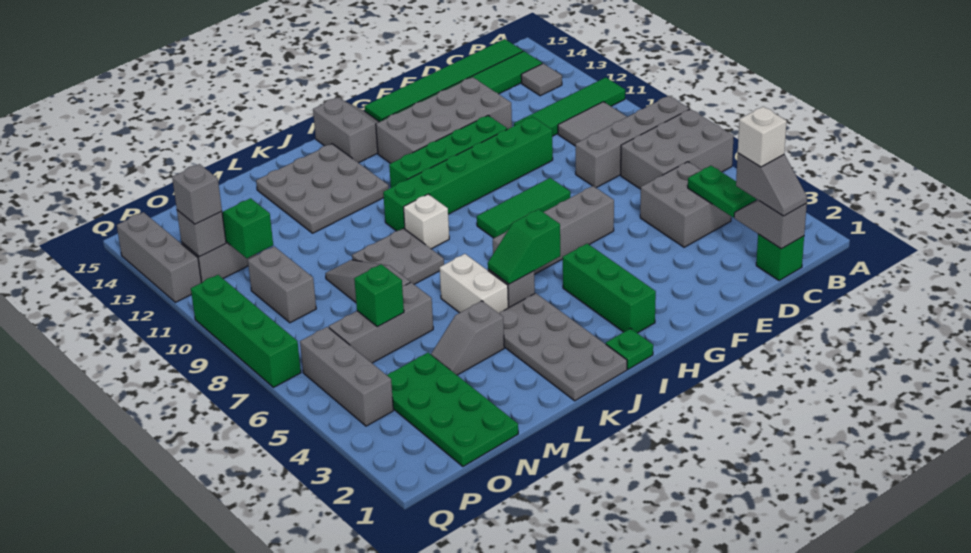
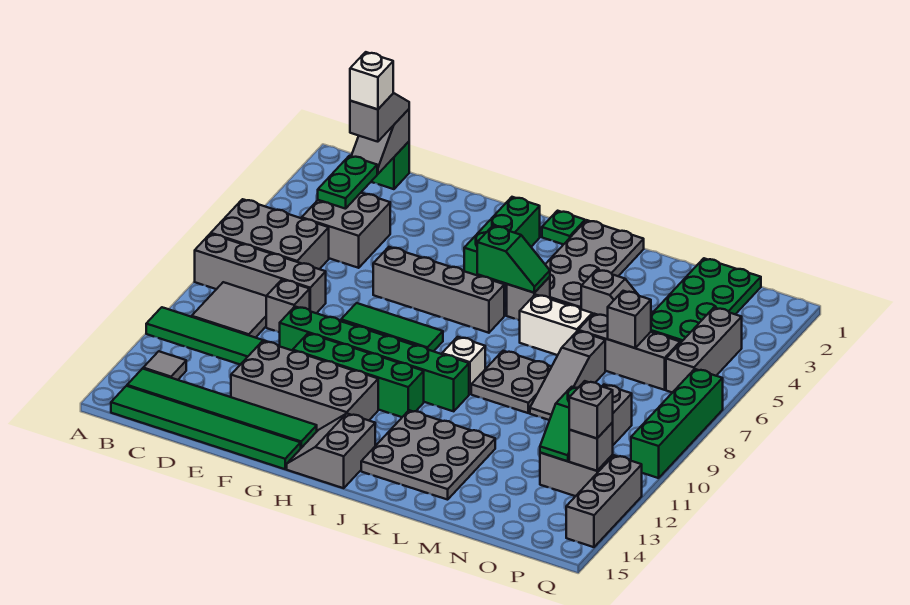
none -> grey 1x1 brick [266,280,310,332]
white 1x2 brick [440,254,508,313] -> white 1x2 brick turned to [519,295,592,355]
green 1x1 brick [354,264,404,327] -> grey 1x1 brick [608,291,651,348]

